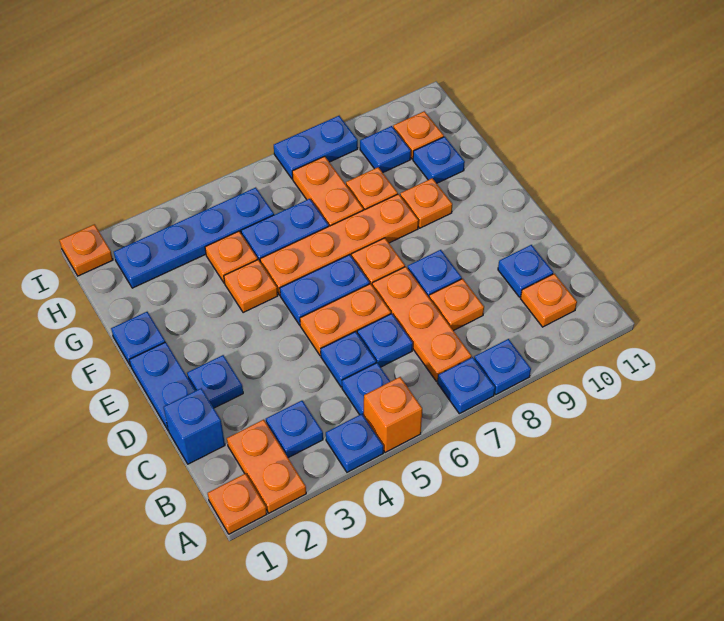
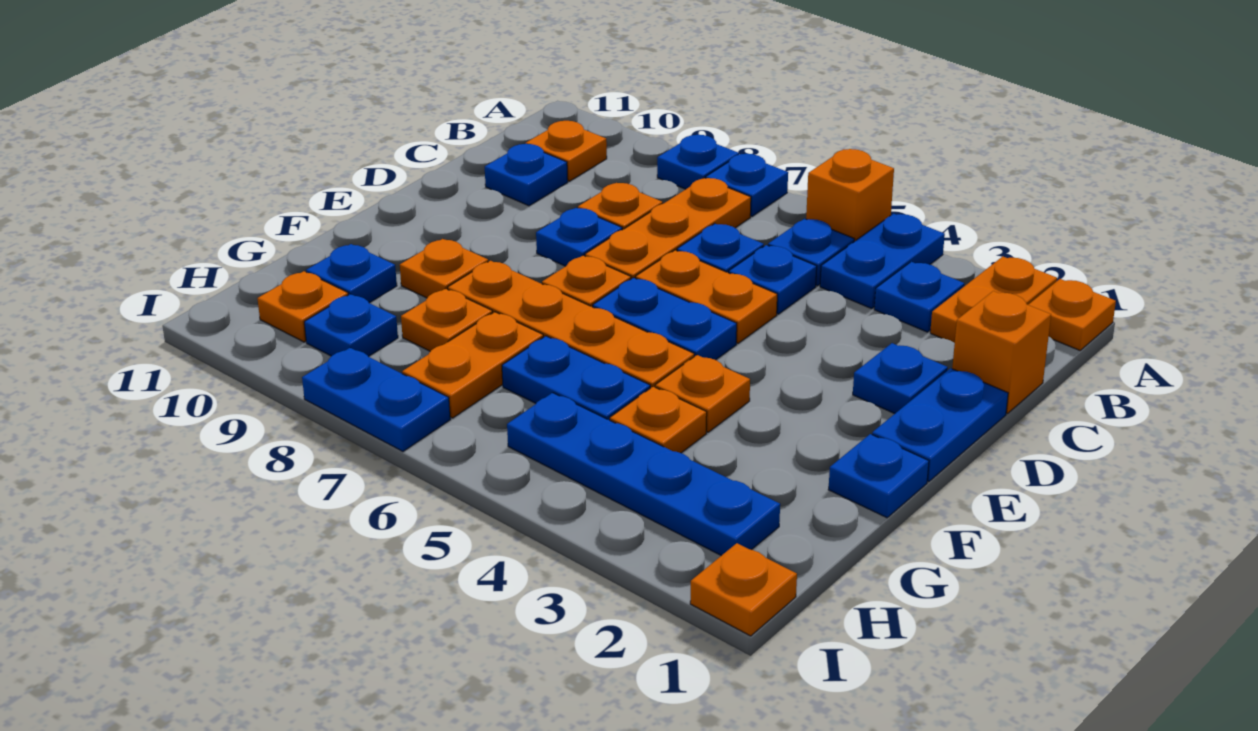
blue 1x1 plate [326,414,383,472] -> blue 1x2 plate [820,214,945,309]
blue 1x1 brick [164,388,225,464] -> orange 1x1 brick [952,291,1051,413]

